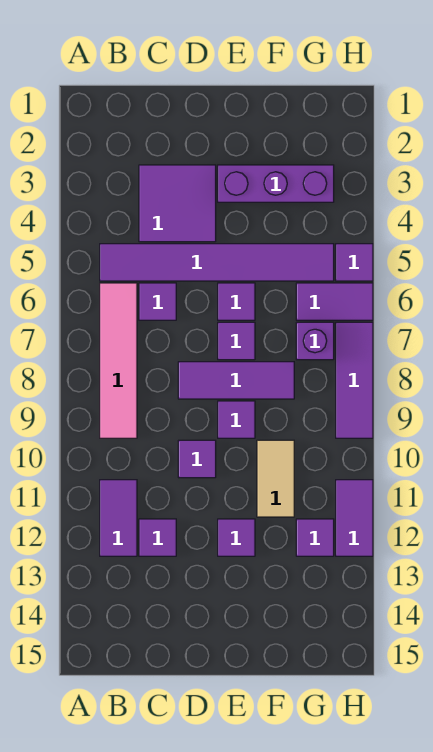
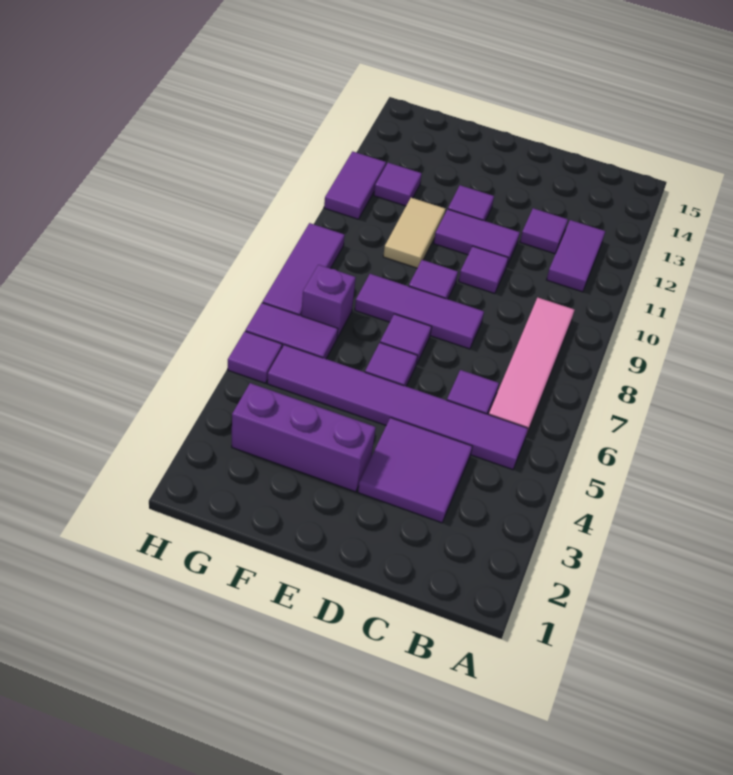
none -> purple 1x2 tile [434,209,520,265]

